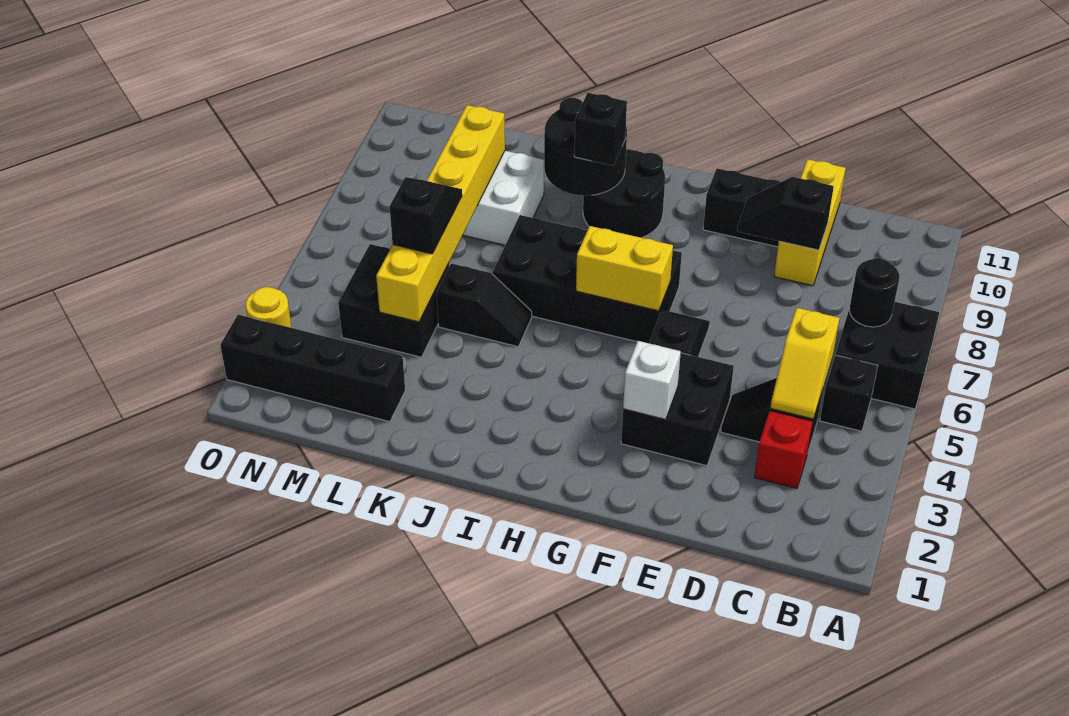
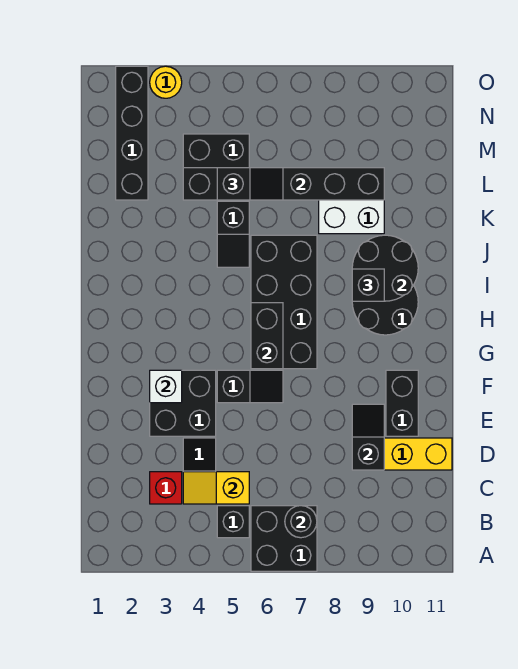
yellow 1x2 brick [576,226,673,311] -> black 1x2 brick [251,303,283,369]
yellow 1x6 brick [376,105,505,322] -> black 1x6 brick [183,168,384,200]

